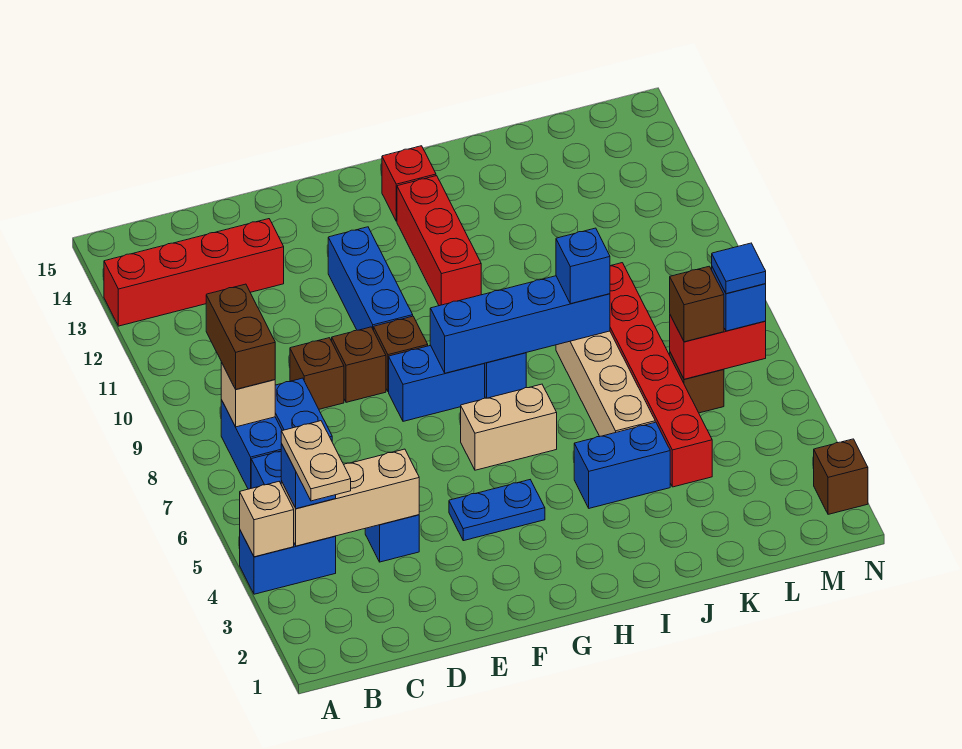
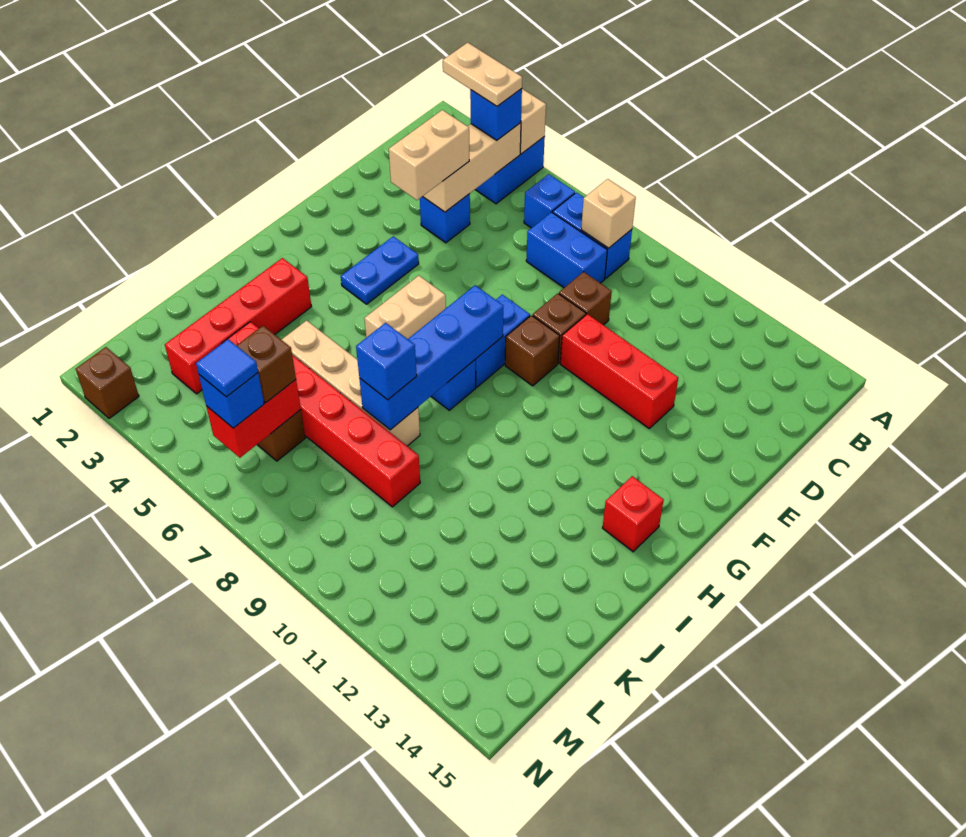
red 1x4 brick [104,219,284,326] -> red 1x4 brick moved to [165,258,311,394]
brown 1x2 brick [206,284,275,389] -> none
none -> tan 1x2 brick [389,110,469,200]
blue 1x3 brick [328,227,413,330] -> none
red 1x3 brick [397,176,481,306] -> red 1x3 brick moved to [560,314,678,428]
blue 1x2 brick [574,422,670,508] -> none

